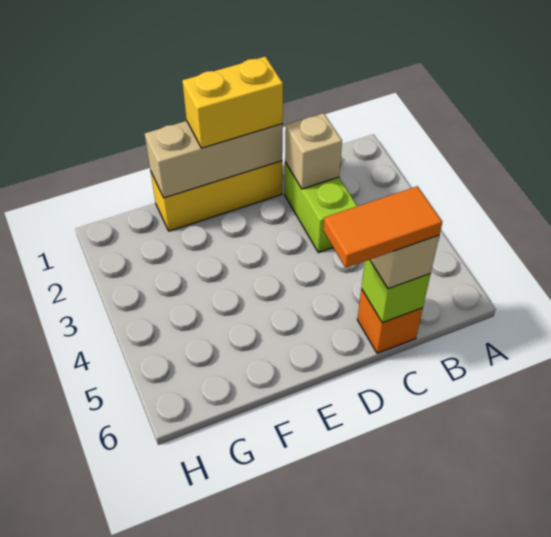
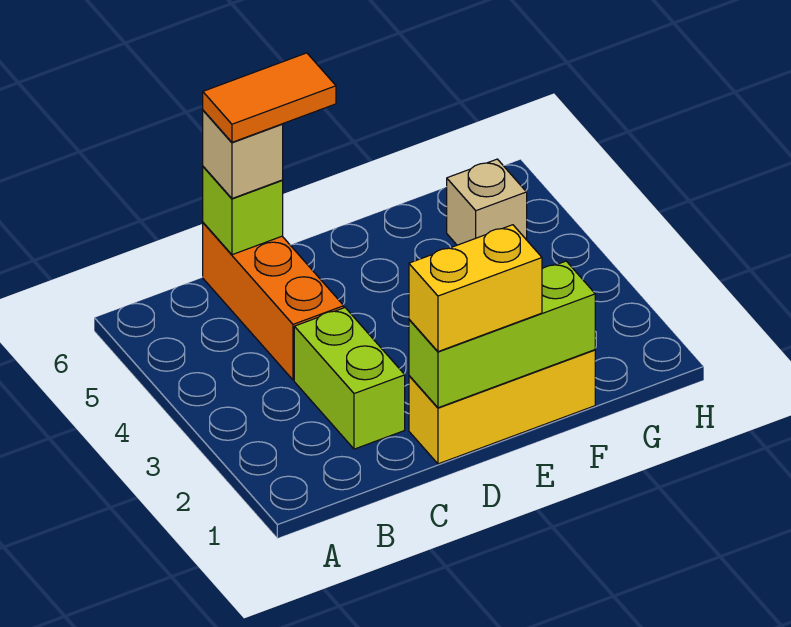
tan 1x1 brick [285,113,342,189] -> tan 1x1 brick moved to [447,159,527,245]
orange 1x1 brick [357,289,423,353] -> orange 1x3 brick [203,223,344,380]
tan 1x3 brick [145,121,283,198] -> lime 1x3 brick [409,261,595,408]

